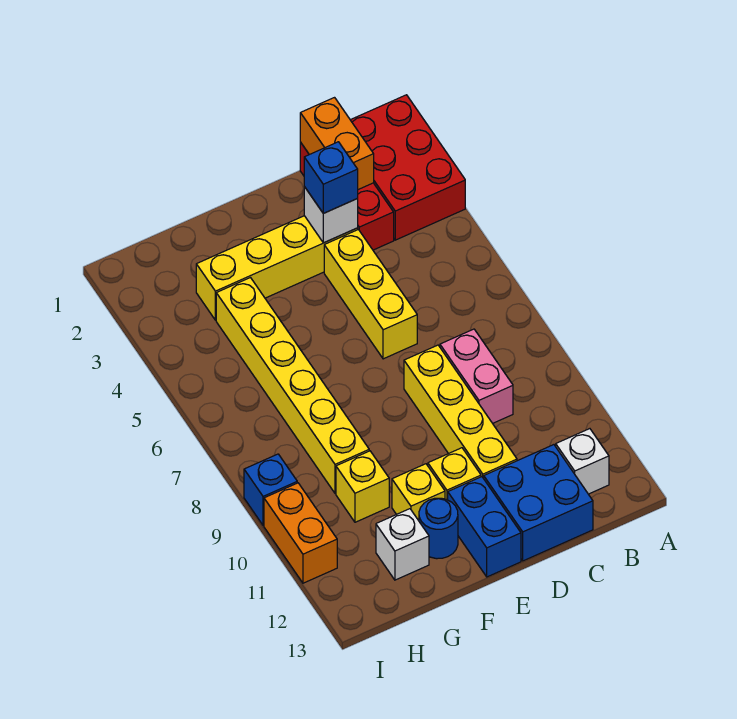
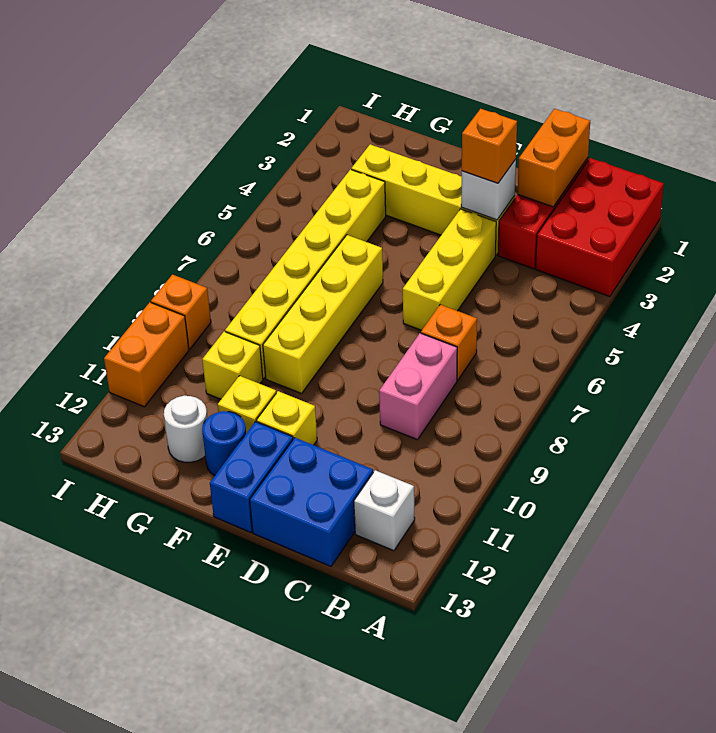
none -> orange 1x1 brick [421,305,477,380]
blue 1x1 brick [304,142,358,213] -> orange 1x1 brick [462,109,517,183]
yellow 1x4 brick [404,345,517,478] -> yellow 1x4 brick moved to [263,235,383,393]
white 1x1 brick [376,509,429,580] -> white 1x1 round brick [164,395,207,462]
blue 1x1 brick [244,454,297,526] -> orange 1x1 brick [151,275,211,349]

